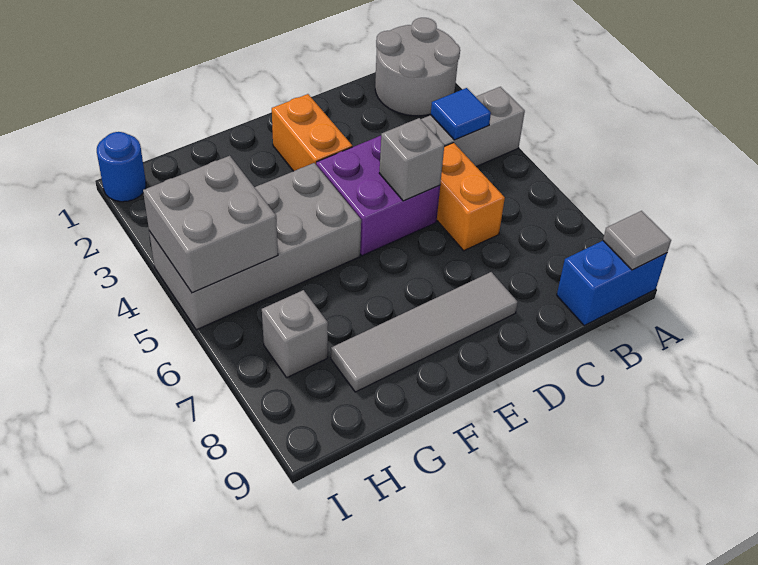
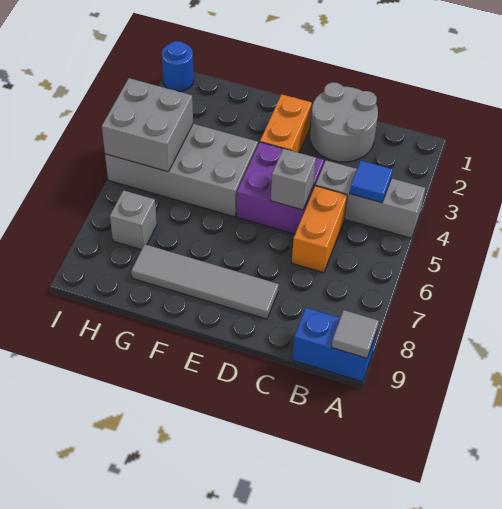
grey 2x2 round brick [375,18,460,116] -> grey 2x2 round brick moved to [310,82,378,162]

